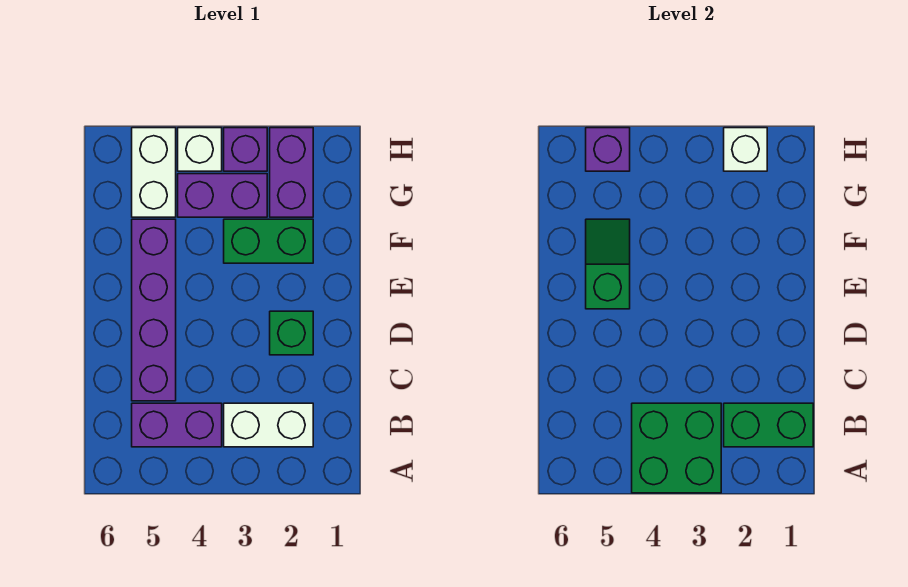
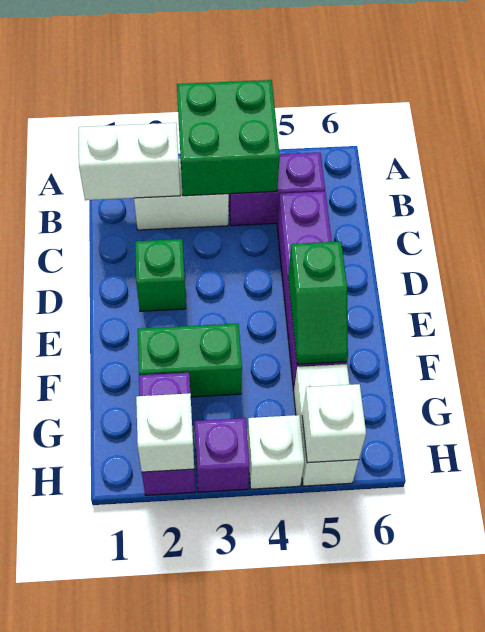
green 1x2 brick [724,403,813,447] -> white 1x2 brick [79,123,180,200]
purple 1x2 brick [178,174,267,217] -> none
purple 1x1 brick [586,128,630,171] -> white 1x1 brick [302,384,366,463]

